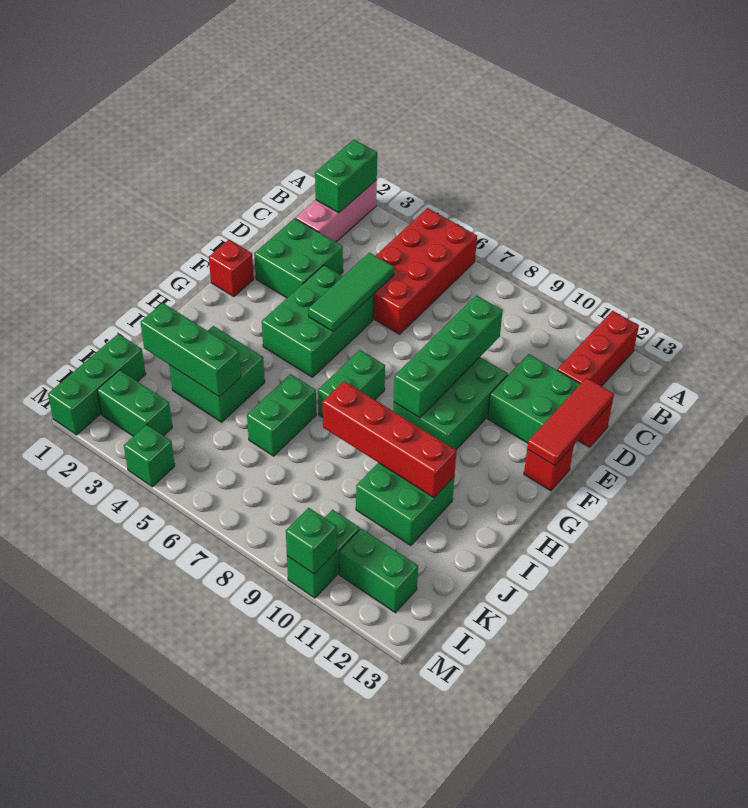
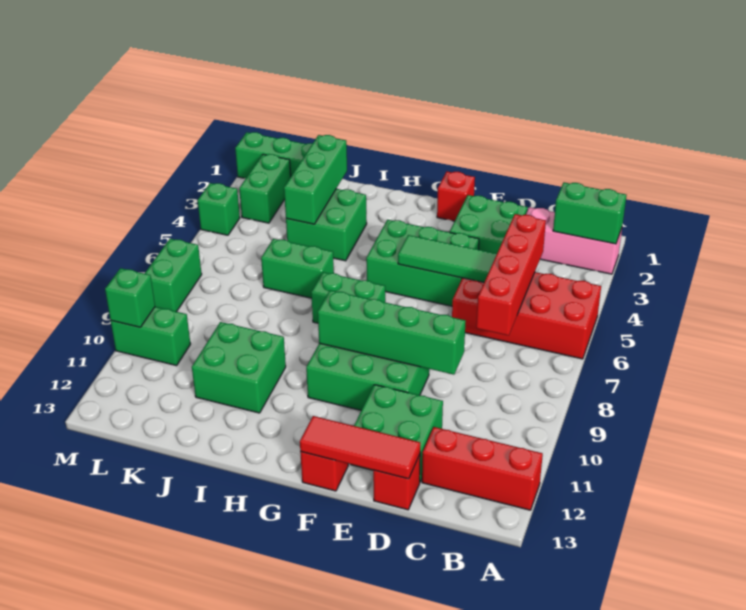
red 1x4 brick [323,381,457,497] -> red 1x4 brick moved to [476,214,546,336]
green 1x2 brick [339,528,418,613] -> green 1x2 brick moved to [145,239,202,312]

